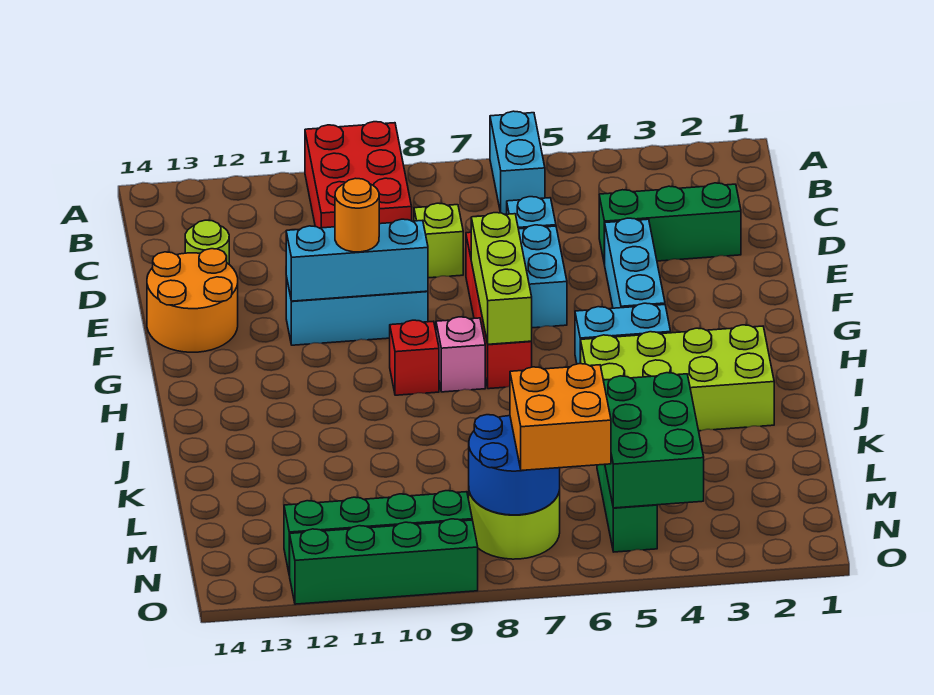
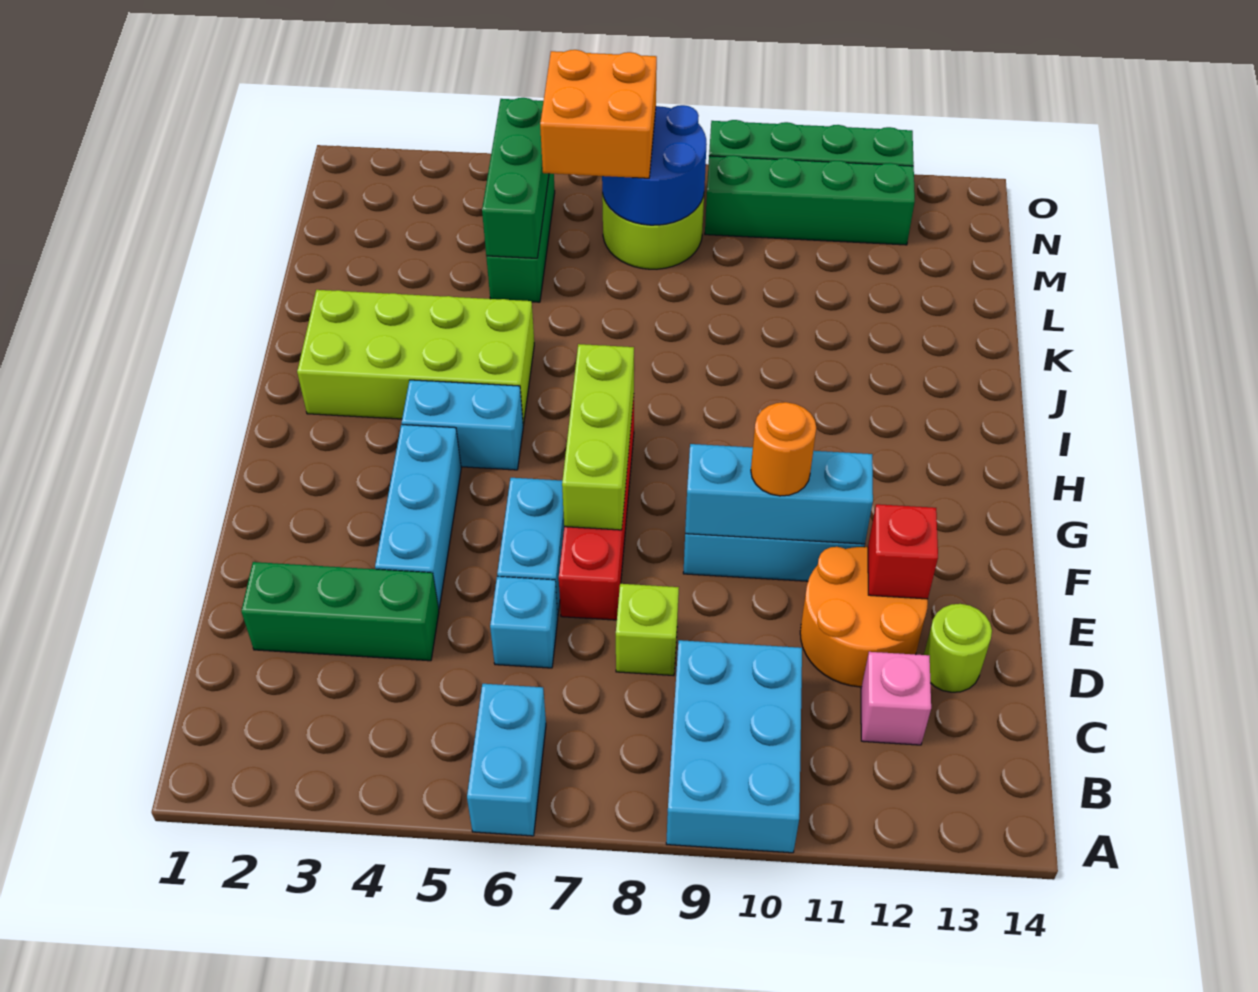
red 2x3 brick [305,122,412,228] -> cyan 2x3 brick [666,640,802,853]
orange 2x2 round brick [147,249,238,352] -> orange 2x2 round brick moved to [800,547,928,687]
pink 1x1 brick [436,317,485,392] -> pink 1x1 brick moved to [861,652,931,745]
red 1x1 brick [390,320,439,395] -> red 1x1 brick moved to [868,504,938,599]
green 2x3 brick [603,373,704,508] -> green 1x3 brick [482,98,549,258]

